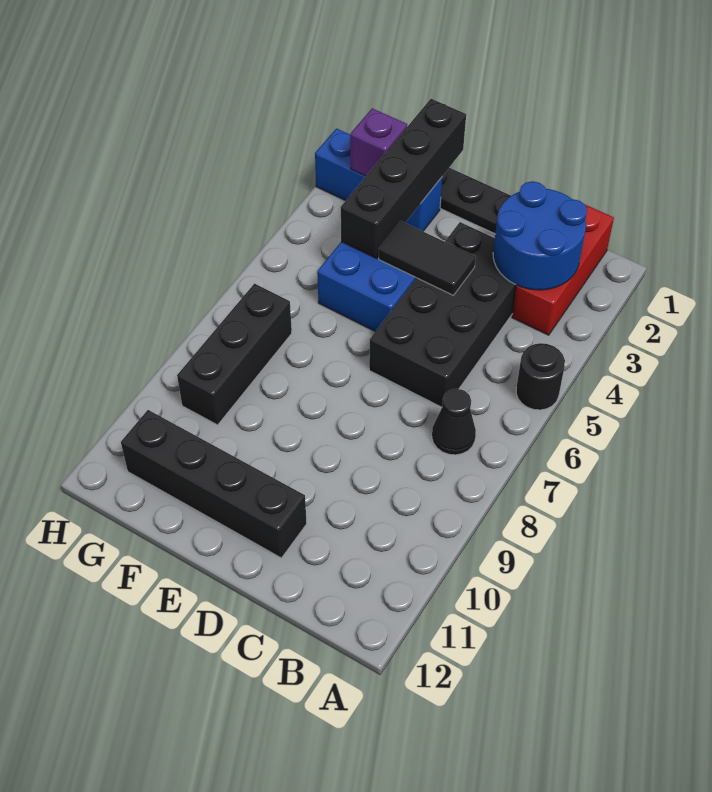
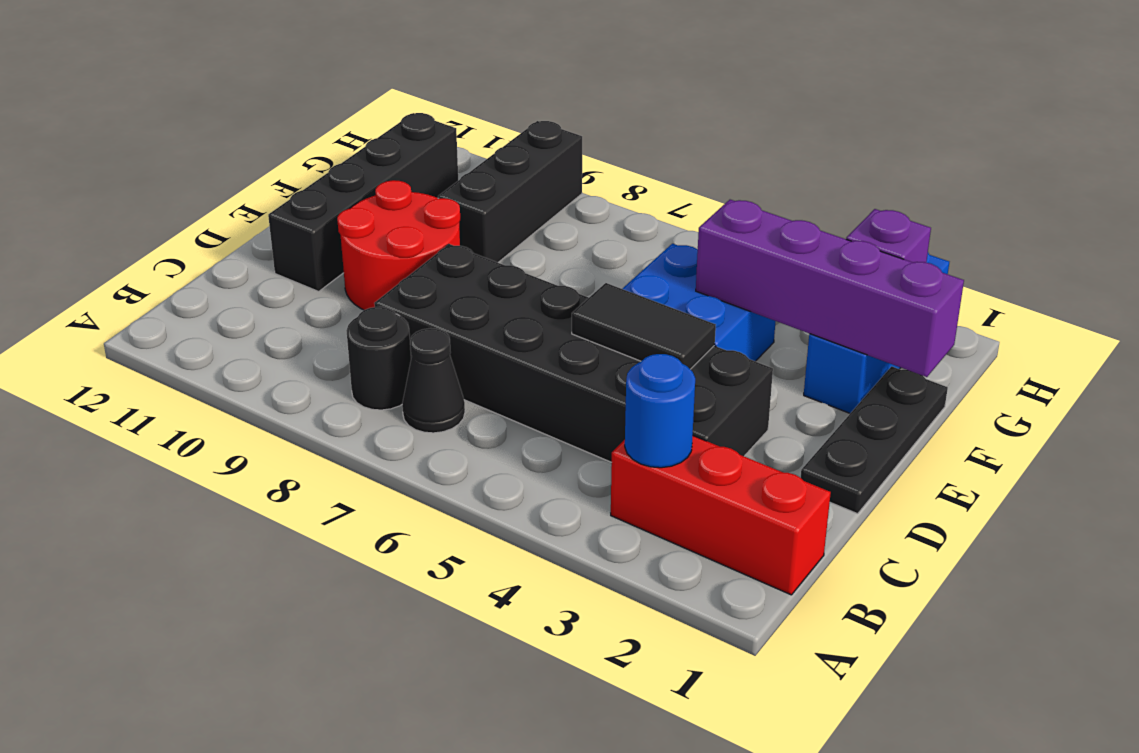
black 1x1 round brick [516,343,565,410] -> black 1x1 round brick moved to [346,307,411,410]
blue 2x2 round brick [493,181,587,290] -> blue 1x1 round brick [625,354,695,468]
black 2x4 brick [369,222,517,407] -> black 2x6 brick [374,244,773,462]
black 1x2 tile [379,221,476,295] -> black 1x2 tile turned to [572,283,716,369]
none -> red 2x2 round brick [337,180,460,310]
black 1x4 brick [341,99,466,258] -> purple 1x4 brick [696,200,964,377]
black 1x3 brick [177,284,292,425] -> black 1x3 brick turned to [438,121,582,262]

